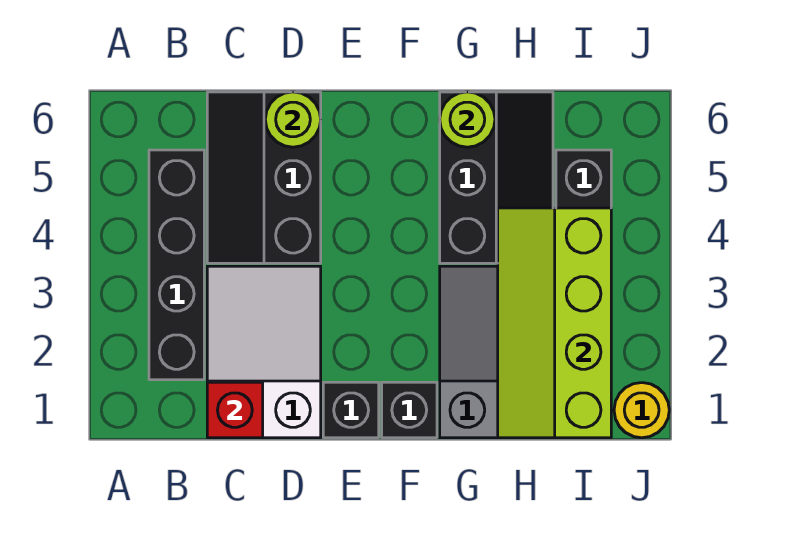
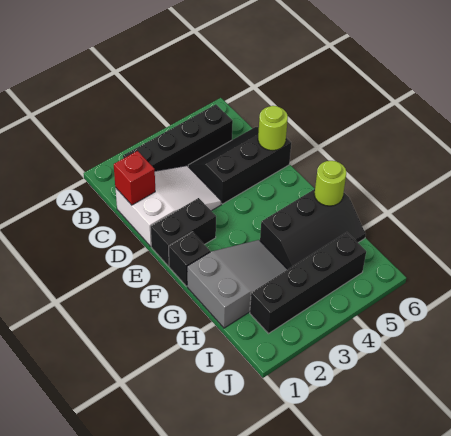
black 1x1 brick [323,382,379,438] -> black 1x2 brick [150,198,216,266]
lime 2x4 slope [498,208,611,438] -> none
yellow 1x1 round brick [614,383,669,438] -> none

